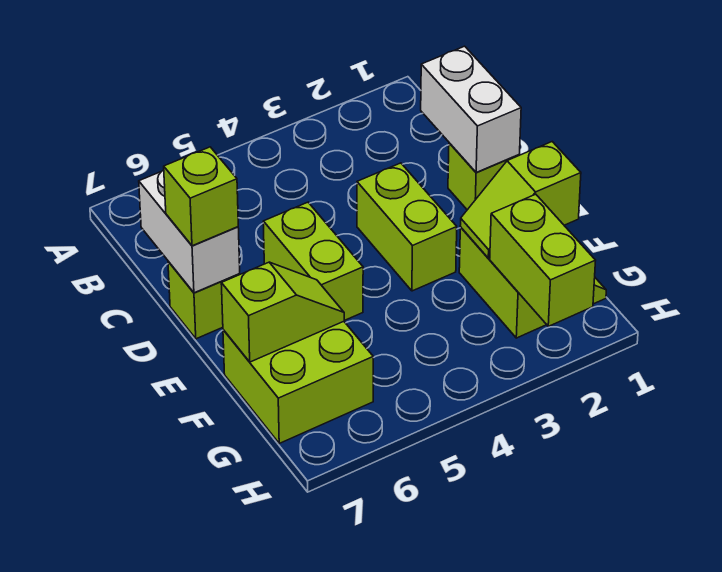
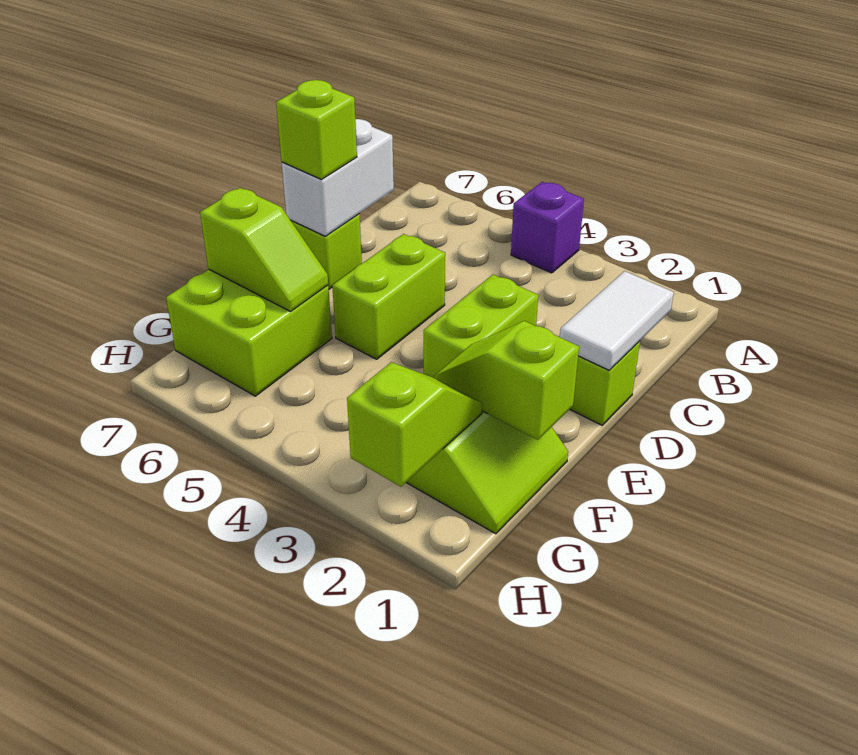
none -> purple 1x1 brick [511,182,584,273]
white 1x2 brick [421,46,521,172] -> white 1x2 tile [560,271,674,370]
lime 1x2 brick [490,194,596,326] -> lime 1x2 slope [347,362,482,487]

